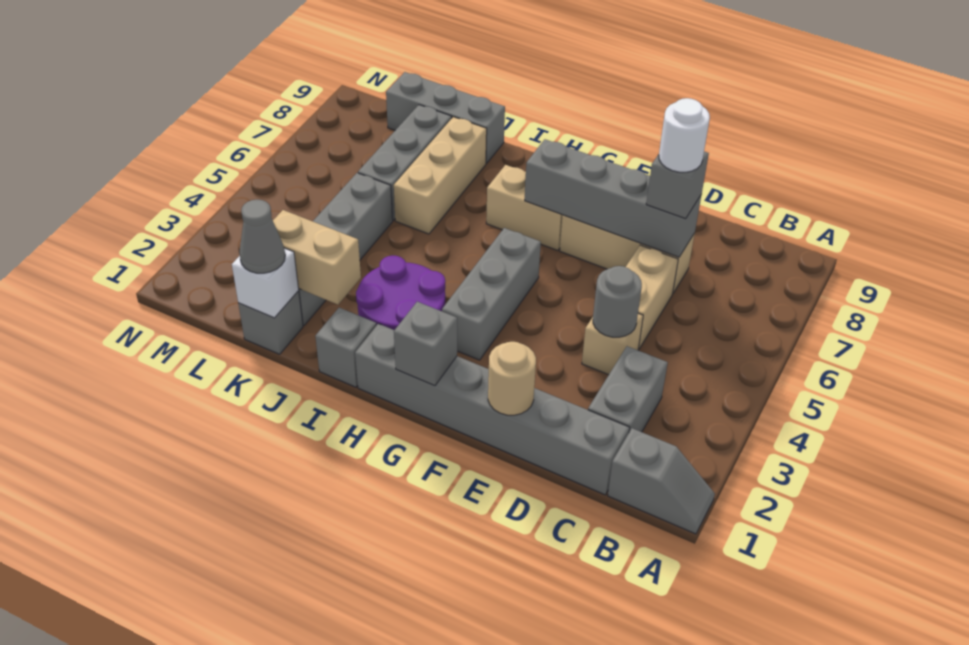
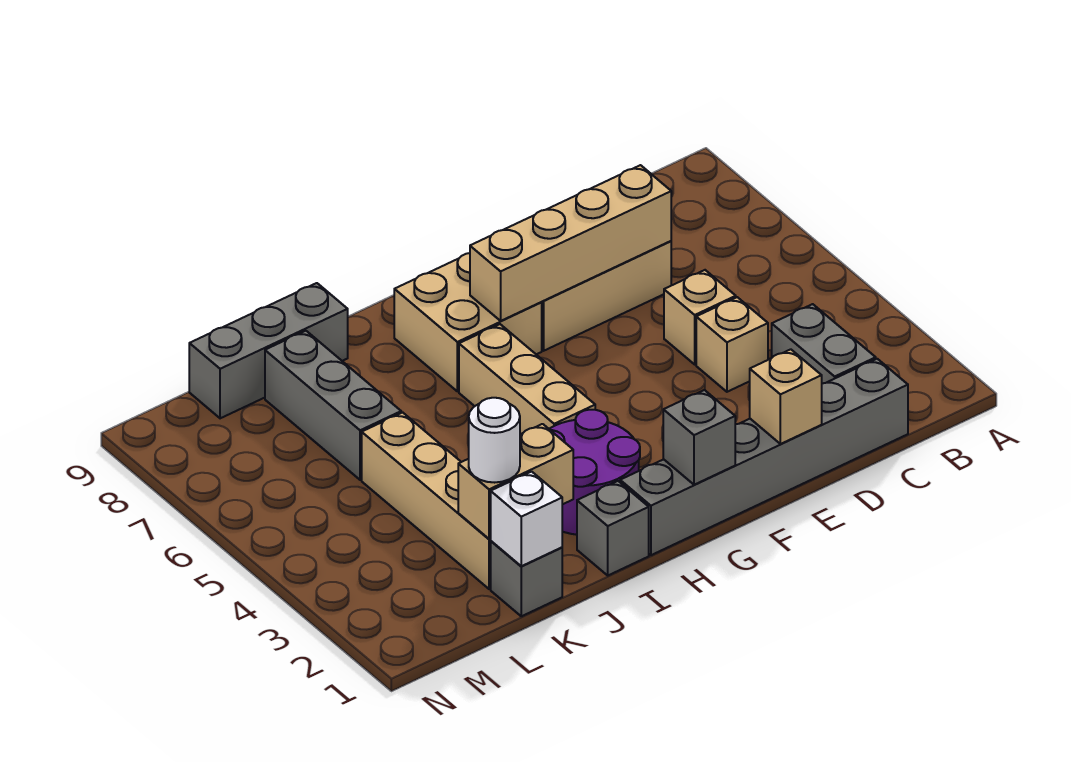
grey 1x2 slope [608,428,715,534] -> none
grey 1x1 round brick [593,266,642,337] -> none
tan 1x2 brick [626,245,678,350] -> tan 1x1 brick [664,270,736,364]
grey 1x4 brick [525,139,702,257] -> tan 1x4 brick [470,165,671,321]
grey 1x1 brick [646,151,709,219] -> none
white 1x1 round brick [659,98,710,172] -> white 1x1 round brick moved to [469,398,520,483]
tan 1x1 round brick [488,342,536,415] -> tan 1x1 brick [750,349,822,444]
grey 1x3 brick [442,228,541,360] -> none
tan 1x2 brick [486,165,562,251] -> tan 2x2 brick [394,253,542,391]
tan 1x3 brick [394,117,487,234] -> tan 1x3 brick moved to [459,324,595,434]
grey 1x1 cone [239,200,285,273] -> none
grey 1x4 brick [299,173,393,325] -> tan 1x4 brick [362,413,491,589]

